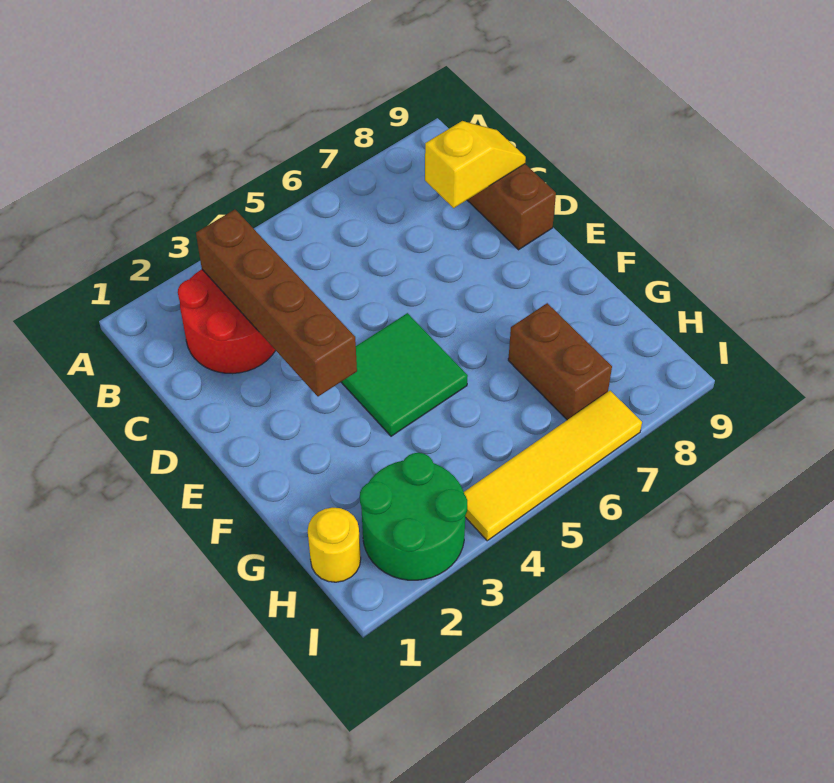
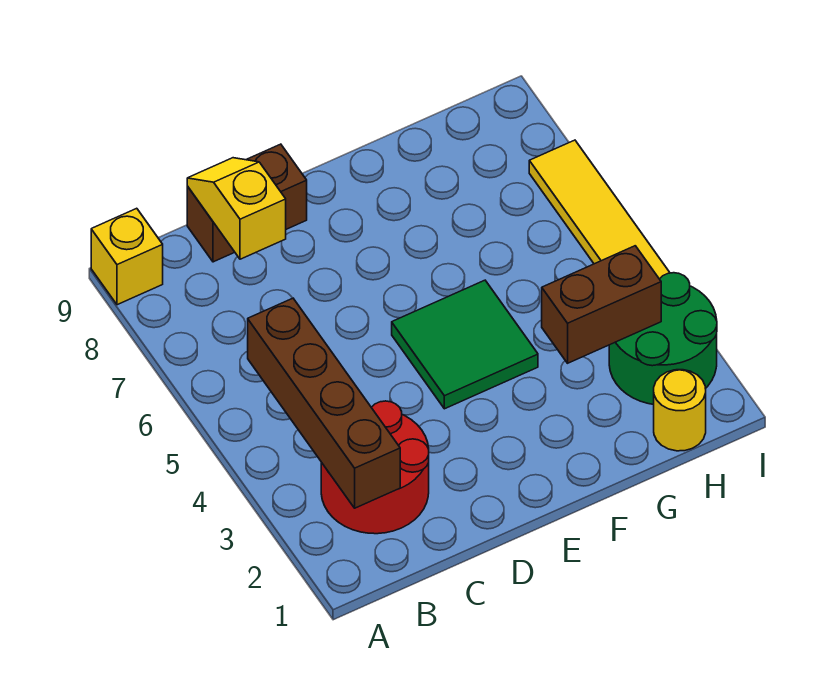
none -> yellow 1x1 brick [91,208,163,305]
brown 1x4 brick [196,210,357,396] -> brown 1x4 brick turned to [248,298,400,508]
brown 1x2 brick [508,303,612,420] -> brown 1x2 brick moved to [542,246,661,363]

